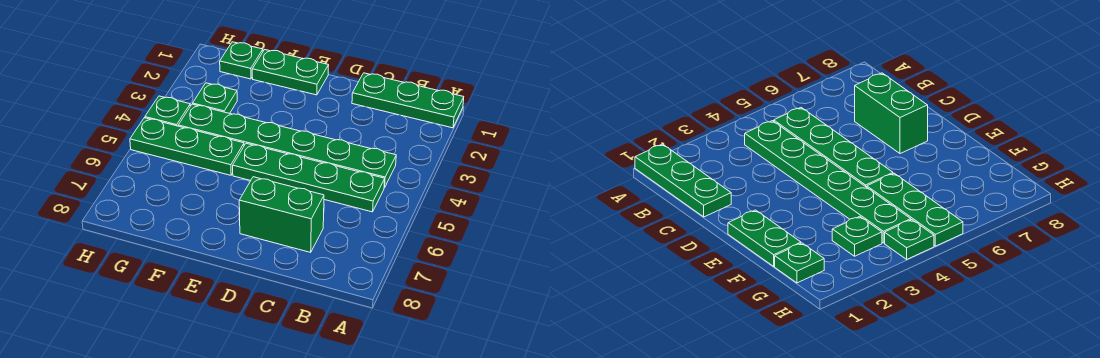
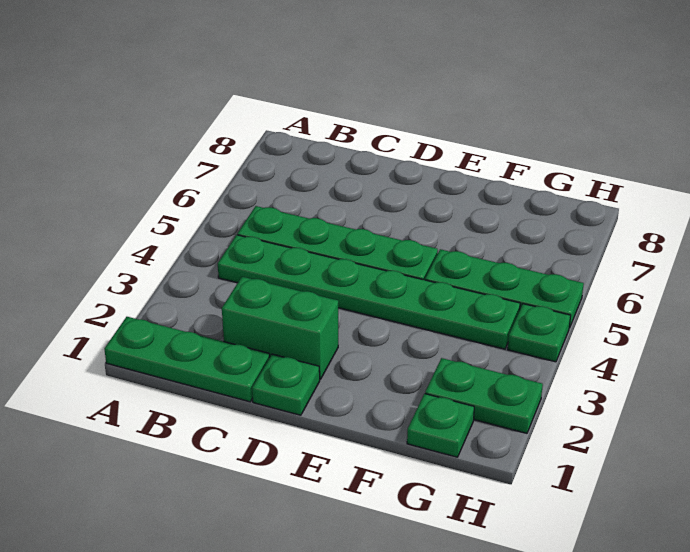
green 1x2 brick [239,177,324,252] -> green 1x2 brick moved to [222,277,338,379]
green 1x2 plate [252,50,329,95] -> green 1x2 plate moved to [425,358,543,433]
green 1x1 plate [193,83,237,113] -> green 1x1 plate moved to [252,354,320,415]

